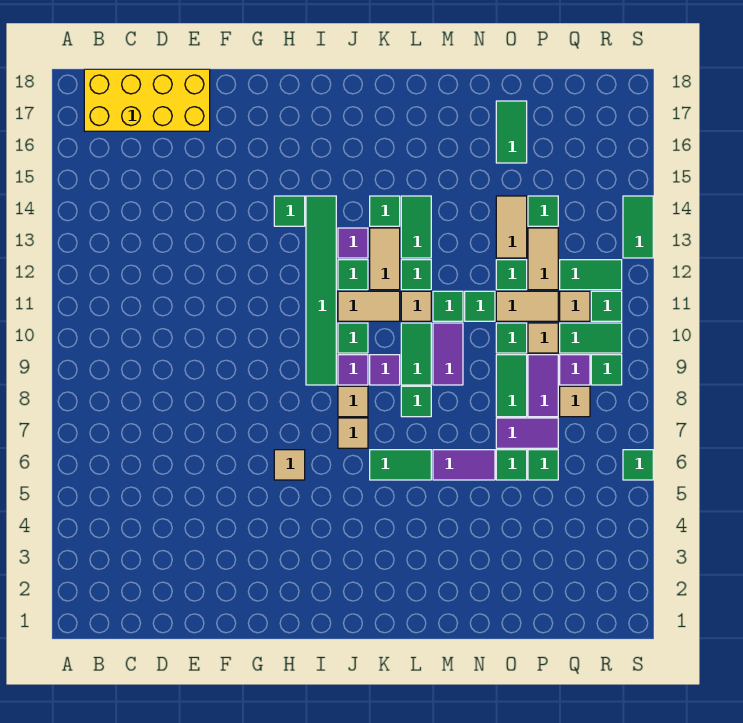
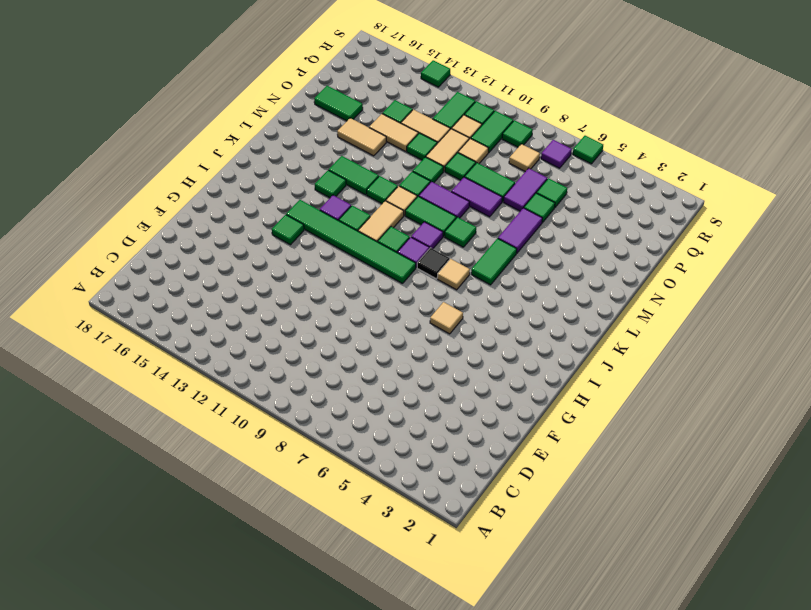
yellow 2x4 brick [84,69,210,131] -> none
tan 1x1 tile [338,386,368,417] -> black 1x1 tile [417,248,450,279]
tan 1x2 tile [370,228,400,290] -> tan 1x2 tile moved to [337,118,386,156]
purple 1x2 tile [528,355,558,417] -> purple 1x2 tile moved to [451,177,502,217]
purple 1x1 tile [560,355,590,385] -> purple 1x1 tile moved to [541,140,572,168]
green 1x2 tile [623,196,653,258] -> green 1x1 tile [421,60,450,87]

